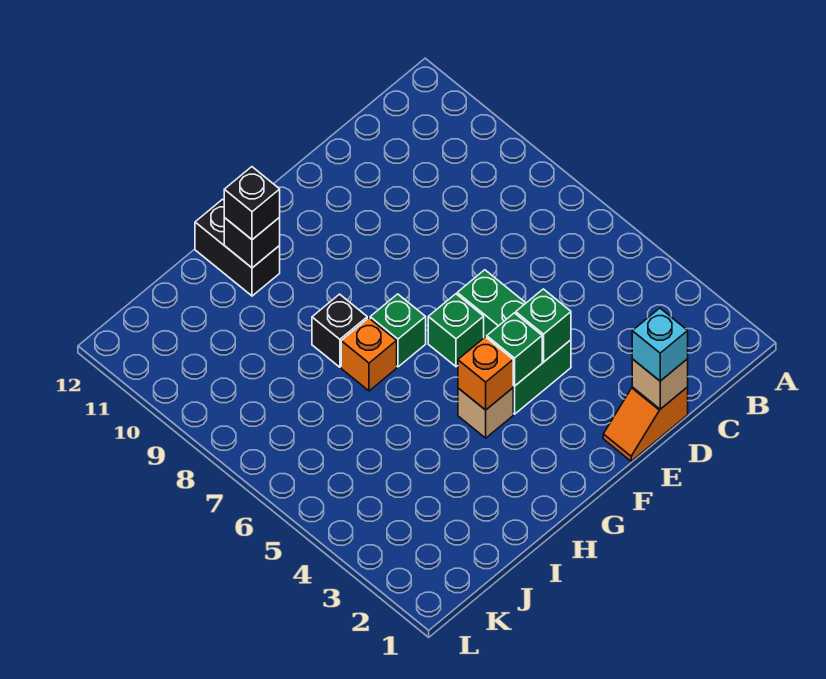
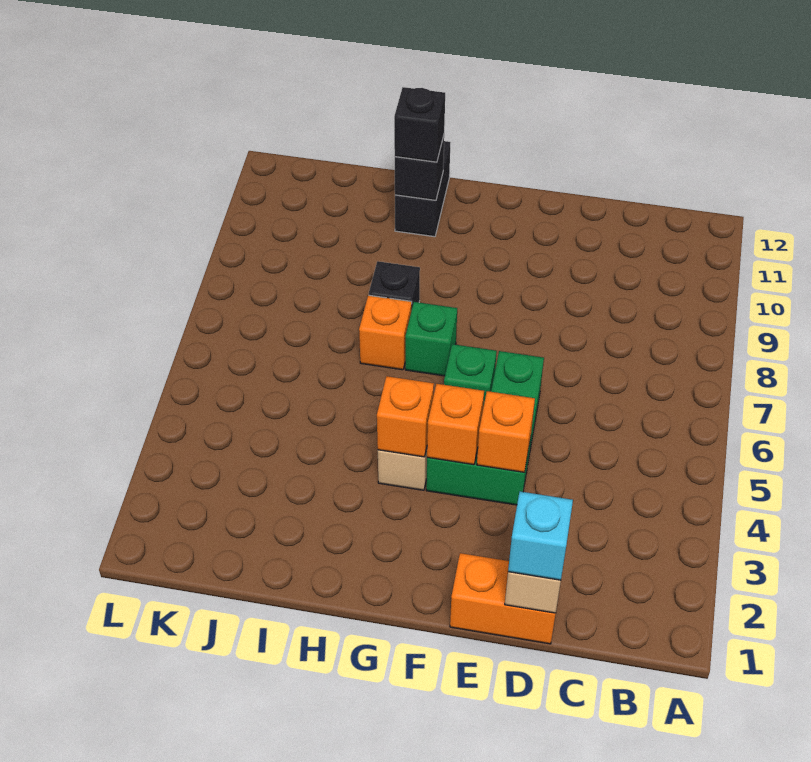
orange 1x2 slope [603,387,688,461] -> orange 1x2 brick [450,553,556,644]
green 1x1 brick [516,289,571,362] -> orange 1x1 brick [477,391,535,472]
green 1x1 brick [487,313,542,386] -> orange 1x1 brick [427,384,484,465]

